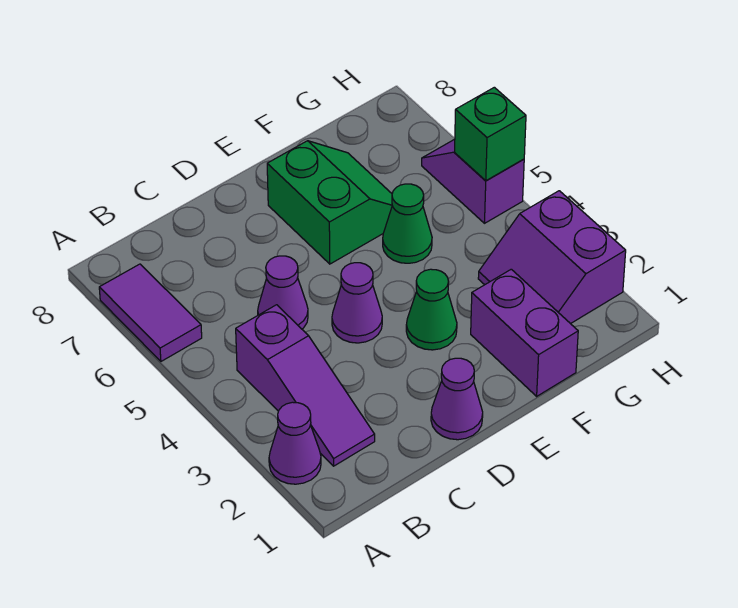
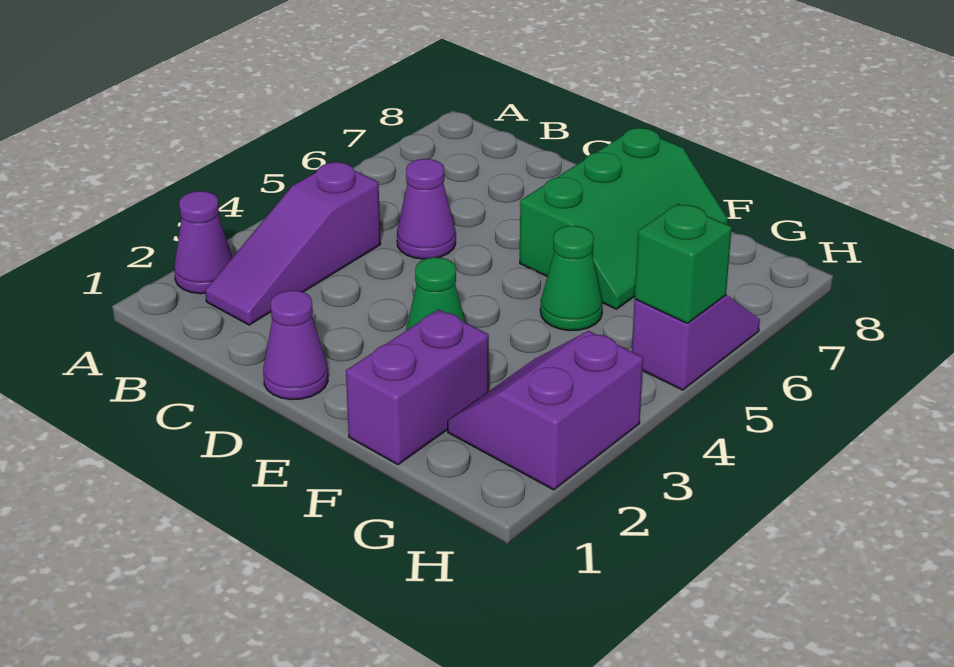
purple 1x2 tile [99,264,202,361] -> none
purple 1x1 cone [332,263,382,343] -> none
green 2x2 slope [267,141,392,264] -> green 2x3 slope [520,128,728,309]

